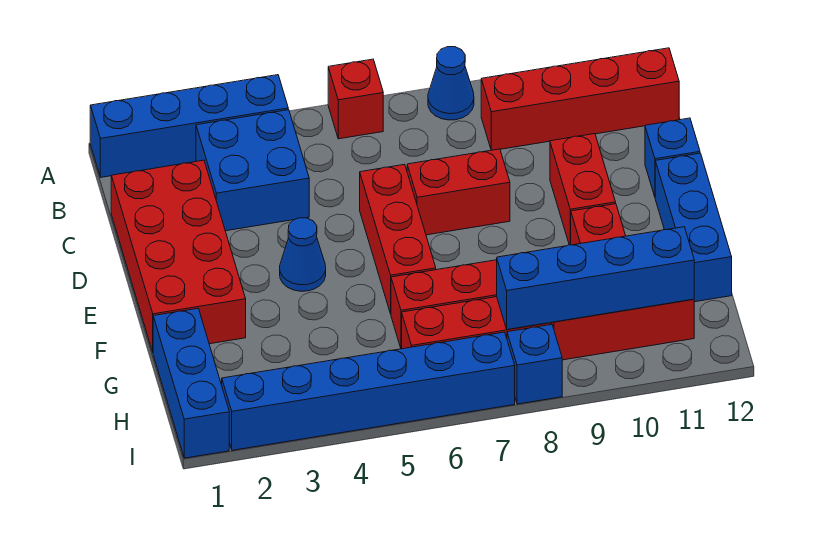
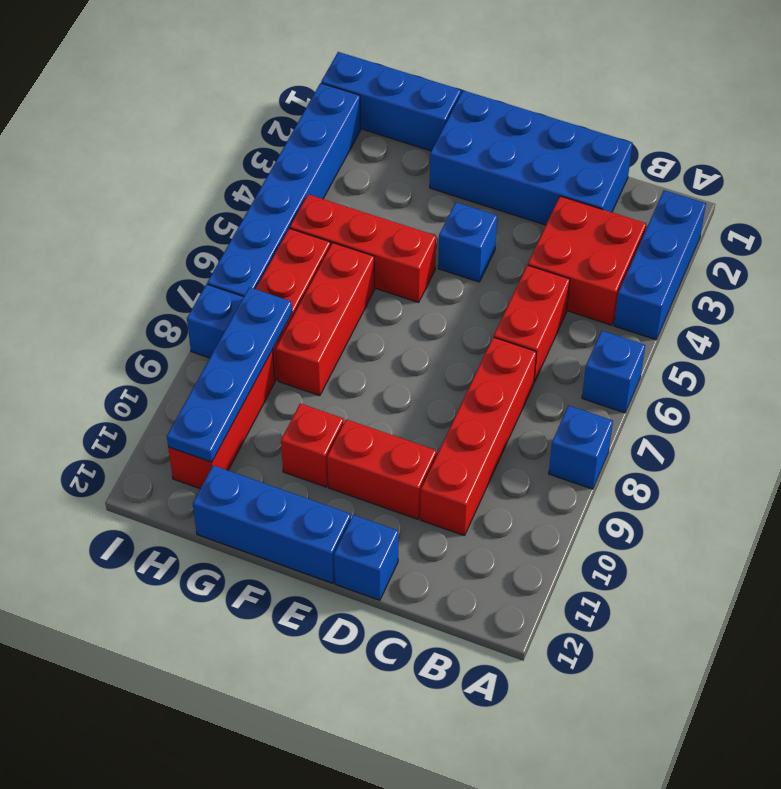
blue 1x4 brick [90,75,288,177] -> blue 1x3 brick [614,190,706,340]
red 1x1 brick [328,59,383,139] -> blue 1x1 brick [582,331,645,413]
blue 1x1 cone [428,47,474,120] -> blue 1x1 brick [549,406,613,489]
blue 2x2 brick [196,110,309,231] -> red 2x2 brick [528,196,646,325]
red 1x4 brick [481,48,679,150] -> red 1x4 brick moved to [420,337,537,536]
red 2x4 brick [111,160,246,352] -> blue 2x4 brick [430,90,632,225]
red 1x3 brick [360,164,436,314] -> red 1x3 brick moved to [290,194,436,303]
red 1x2 brick [407,149,510,235] -> red 1x2 brick moved to [494,265,570,382]
blue 1x1 cone [280,218,326,291] -> blue 1x1 brick [438,202,497,282]
blue 1x4 brick [497,227,694,330] -> blue 1x4 plate [167,287,292,462]

